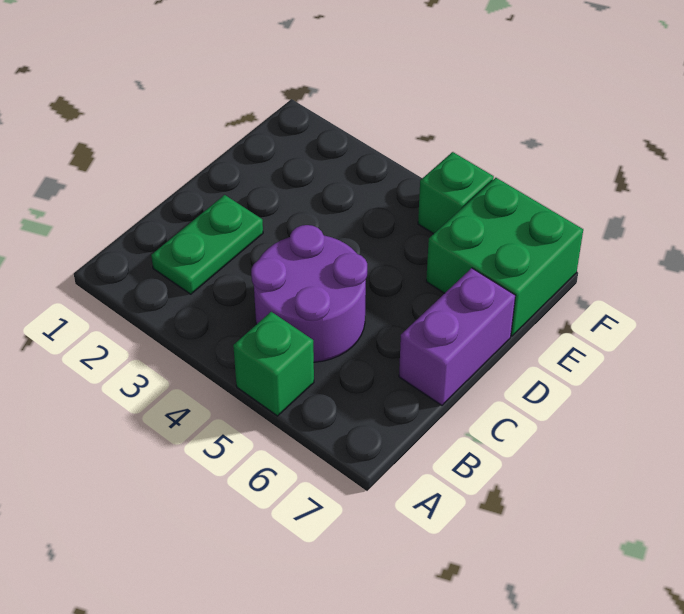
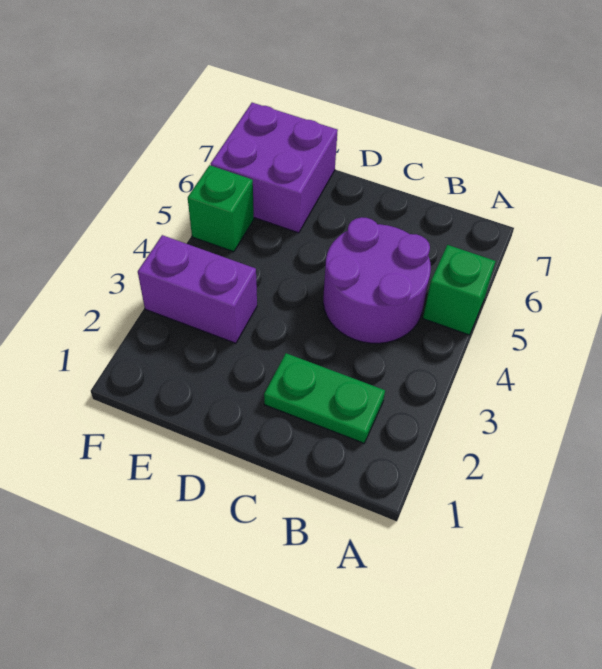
purple 1x2 brick [399,268,515,405] -> purple 1x2 brick moved to [138,235,257,343]
green 2x2 brick [426,178,583,336] -> purple 2x2 brick [211,103,338,233]

